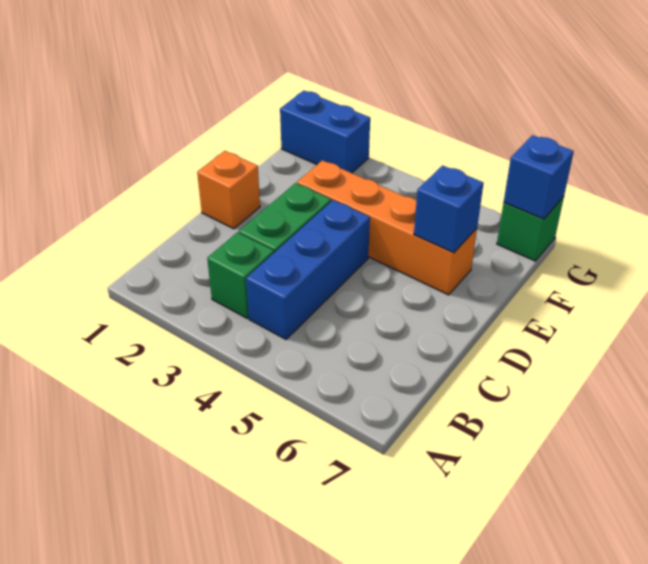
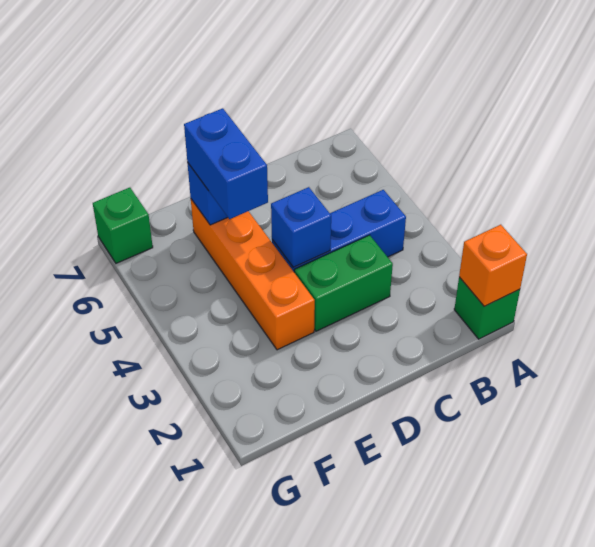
green 1x1 brick [207,232,274,318] -> green 1x1 brick moved to [454,277,520,339]
orange 1x1 brick [197,151,260,229] -> orange 1x1 brick moved to [459,225,527,306]
blue 1x2 brick [280,91,370,173] -> blue 1x2 brick moved to [184,108,268,219]
blue 1x1 brick [504,135,574,219] -> blue 1x1 brick moved to [271,187,331,267]

